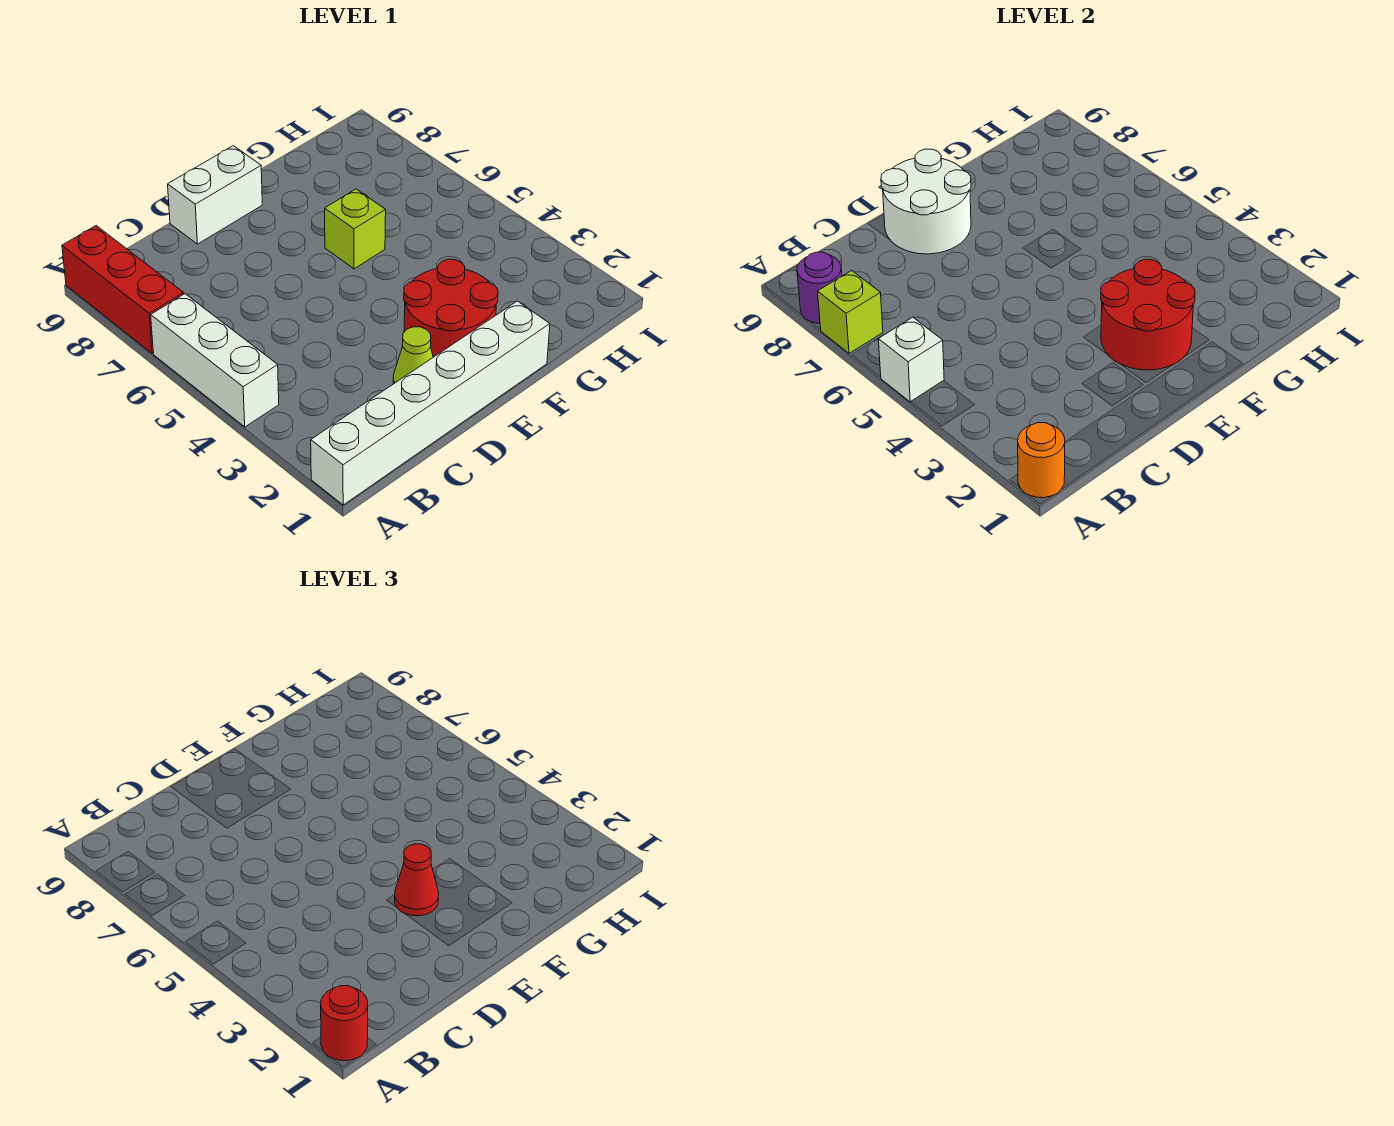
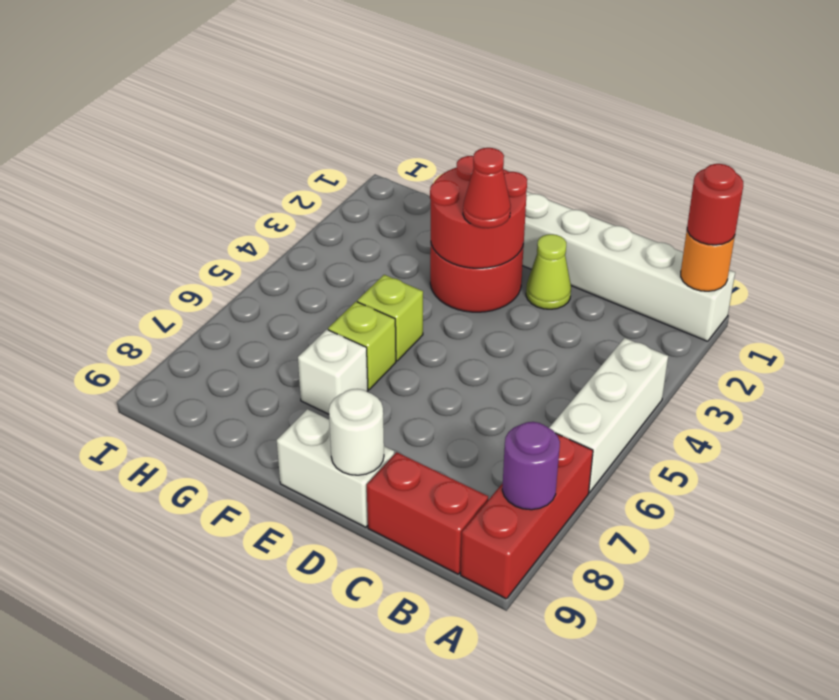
white 1x1 brick [878,317,944,402] -> white 1x1 brick moved to [298,330,368,414]
lime 1x1 brick [818,271,883,353] -> lime 1x1 brick moved to [357,275,423,361]
none -> red 1x2 brick [367,452,488,574]
white 2x2 round brick [881,149,971,254] -> white 1x1 round brick [329,389,384,475]

